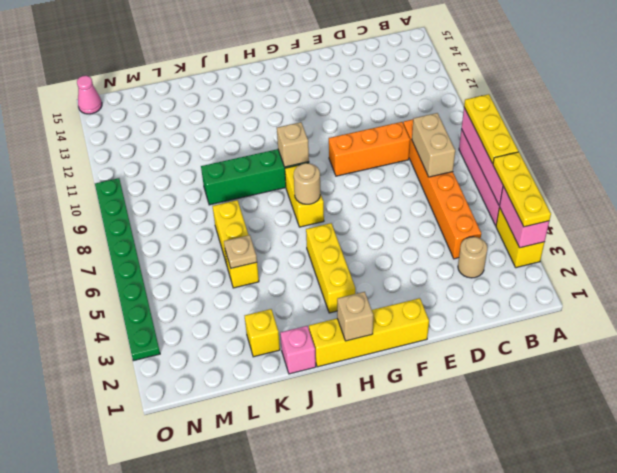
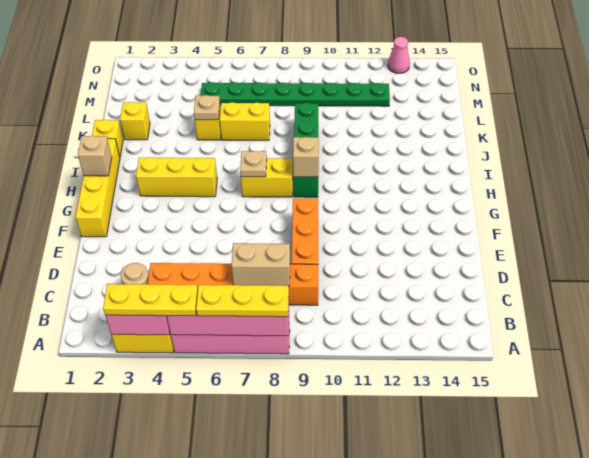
tan 1x1 round brick [294,163,320,204] -> tan 1x1 plate [240,151,267,177]
pink 1x1 brick [280,326,316,374] -> yellow 1x1 brick [92,120,123,156]
green 1x8 plate [95,178,160,361] -> green 1x8 plate moved to [201,82,390,106]
pink 1x1 cone [77,76,102,114] -> pink 1x1 cone moved to [388,37,410,73]

